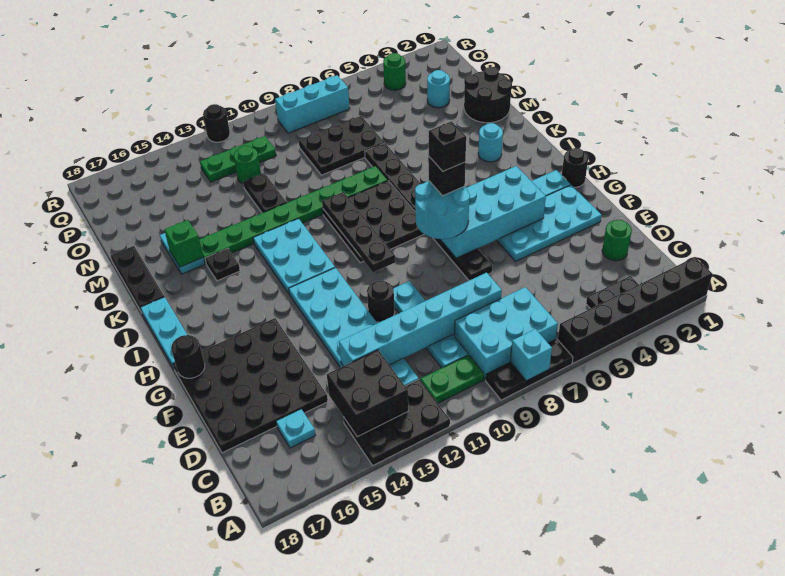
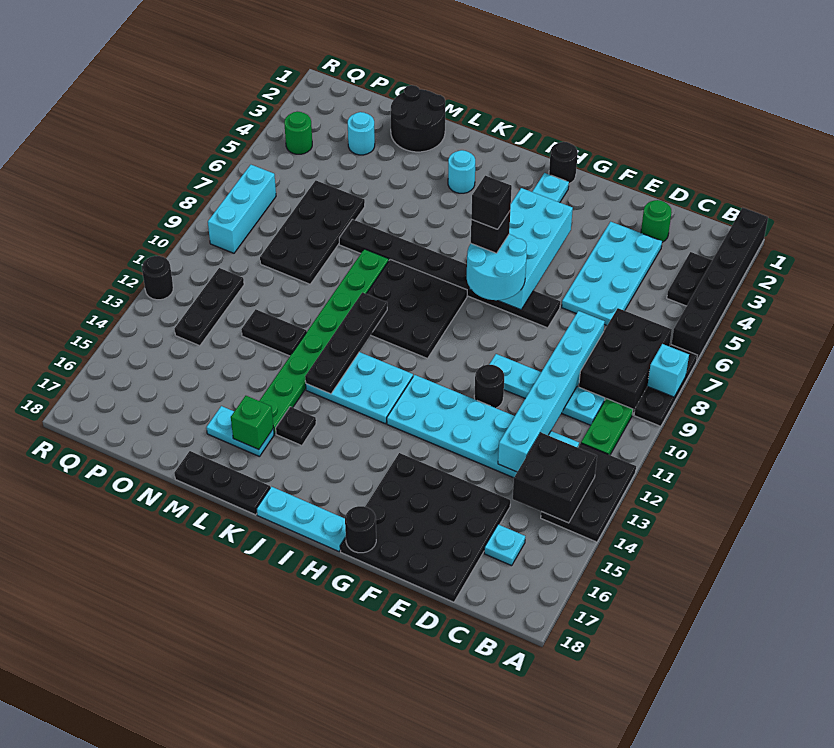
cyan 2x3 brick [455,287,558,380] -> black 2x3 brick [579,308,672,415]
cyan 2x4 plate [497,185,601,261] -> cyan 2x4 plate moved to [562,222,662,325]
black 1x4 plate [322,192,395,272] -> black 1x4 plate turned to [305,292,387,394]
black 2x3 plate [299,116,384,175] -> black 2x4 plate [260,181,365,284]
green 1x1 round brick [234,146,261,184] -> none
green 1x3 plate [200,136,276,182] -> black 1x3 plate [175,268,244,346]

